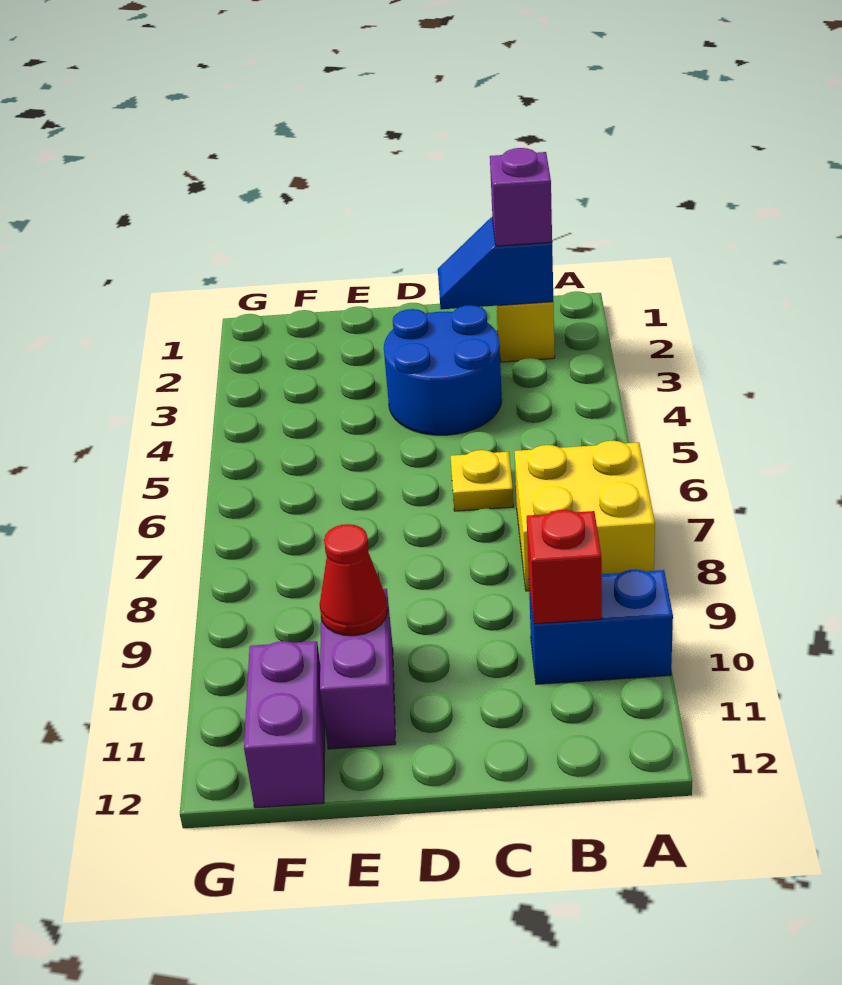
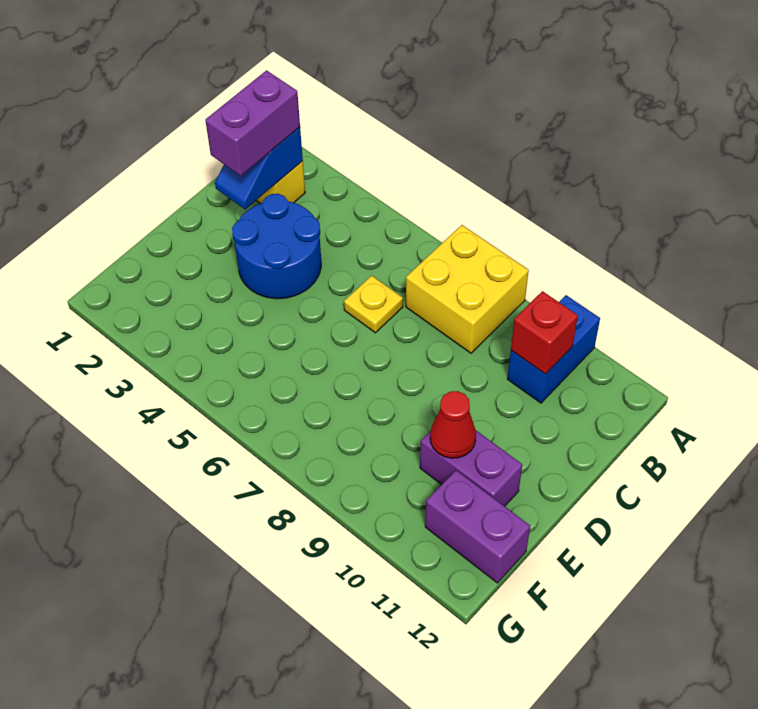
purple 1x1 brick [490,148,552,246] -> purple 1x2 brick [205,70,300,176]

